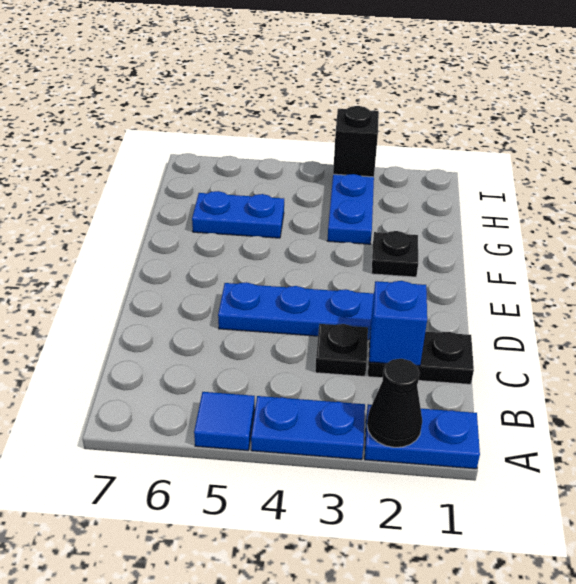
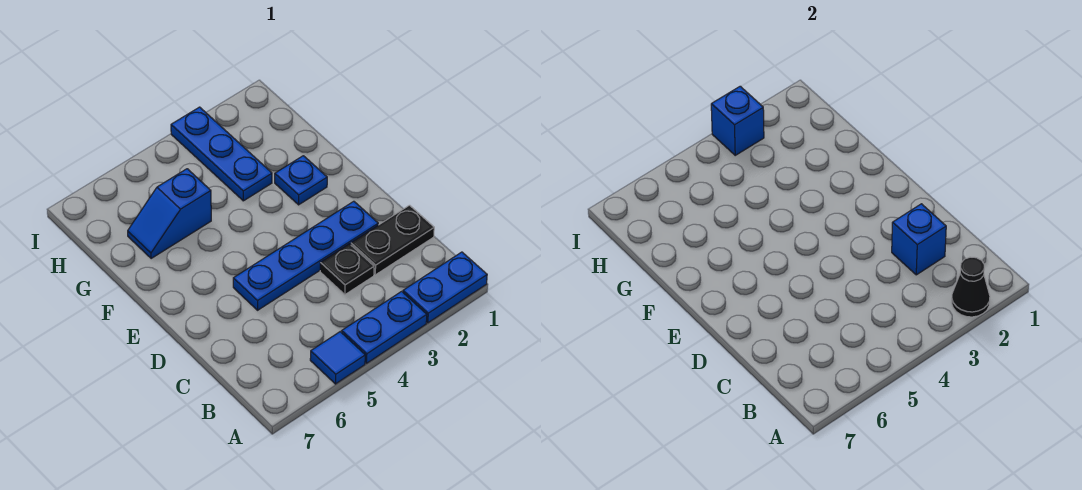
black 1x1 plate [372,231,418,277] -> blue 1x1 plate [275,156,327,205]
blue 1x2 plate [192,191,284,238] -> blue 1x2 slope [128,169,211,259]
black 1x1 brick [333,106,379,177] -> blue 1x1 brick [711,86,764,155]

